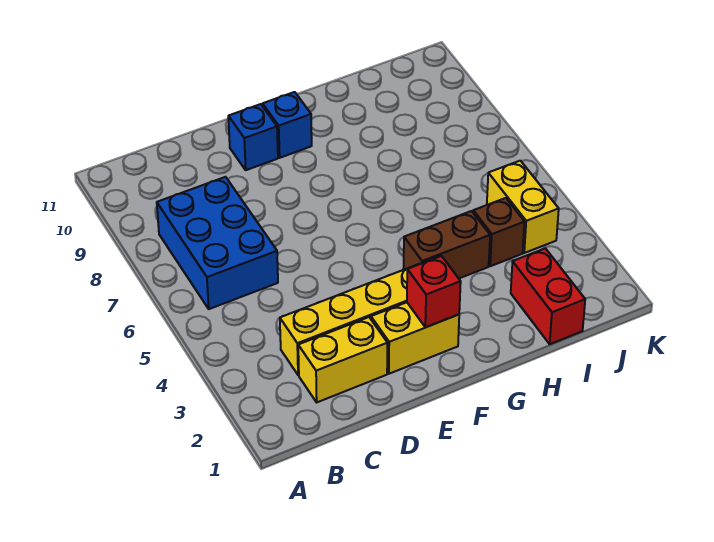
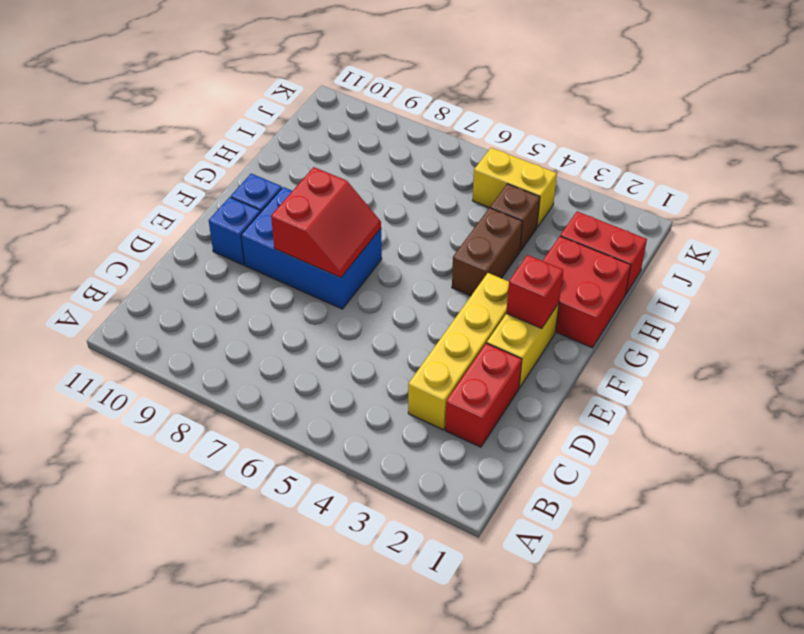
blue 2x3 brick [157,177,278,309] -> blue 2x3 brick moved to [241,187,382,309]
yellow 1x2 brick [298,317,387,402] -> red 1x2 brick [445,343,522,447]
none -> red 2x2 slope [271,167,381,278]
none -> red 2x2 brick [543,236,631,348]

